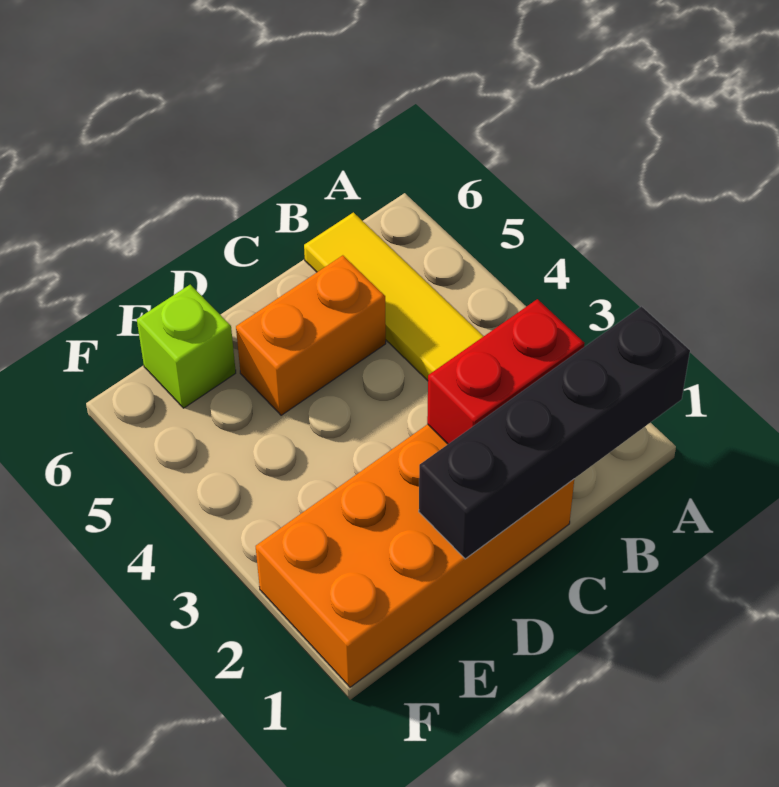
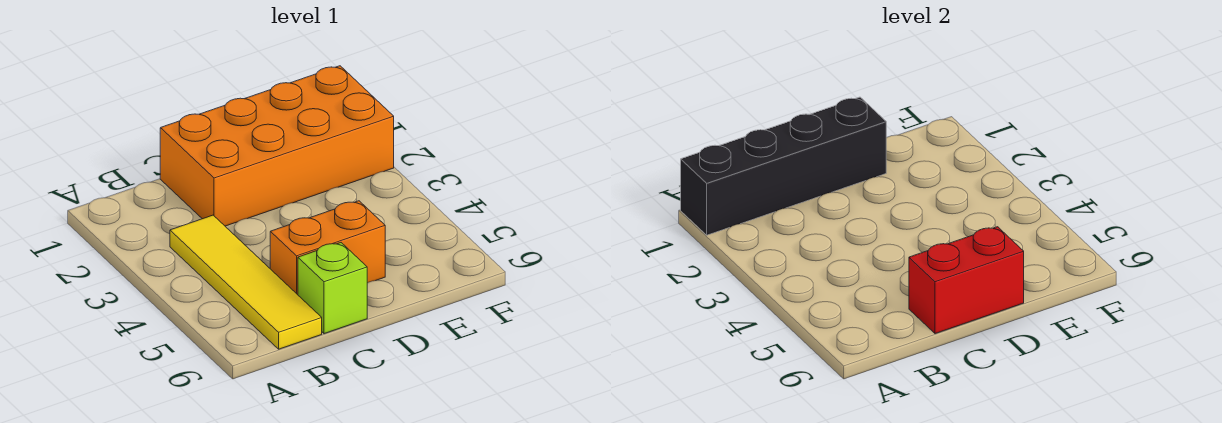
red 1x2 brick [427,299,585,444] -> red 1x2 brick moved to [909,227,1024,334]
lime 1x1 brick [137,285,236,408] -> lime 1x1 brick moved to [298,243,367,334]

